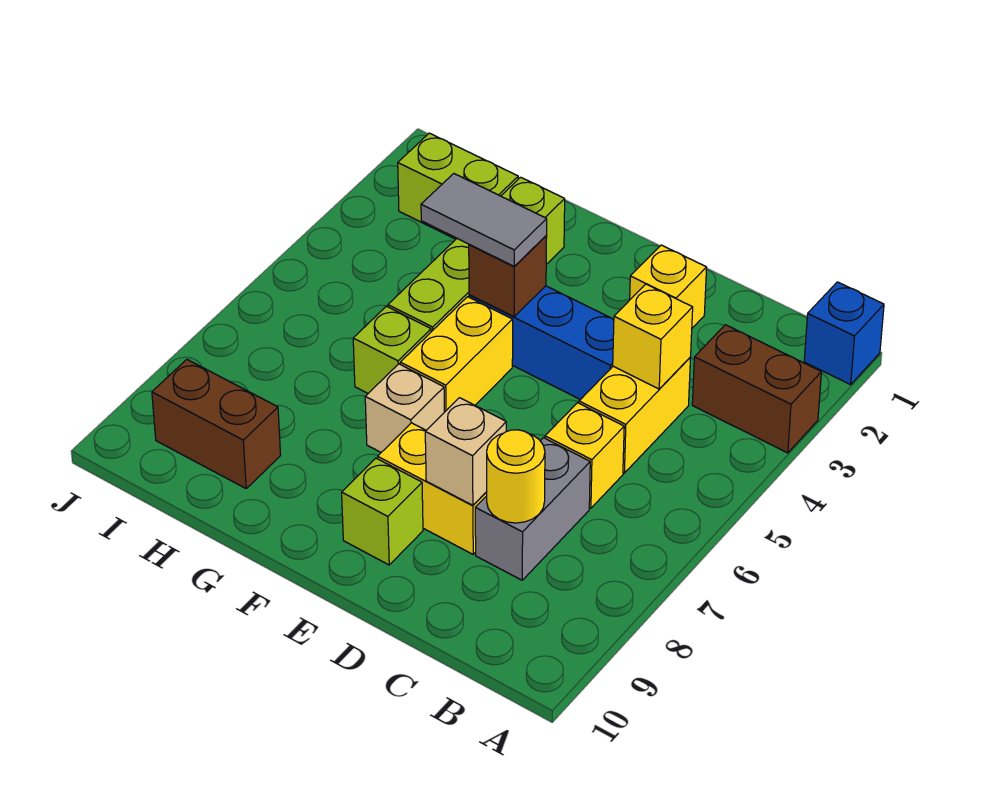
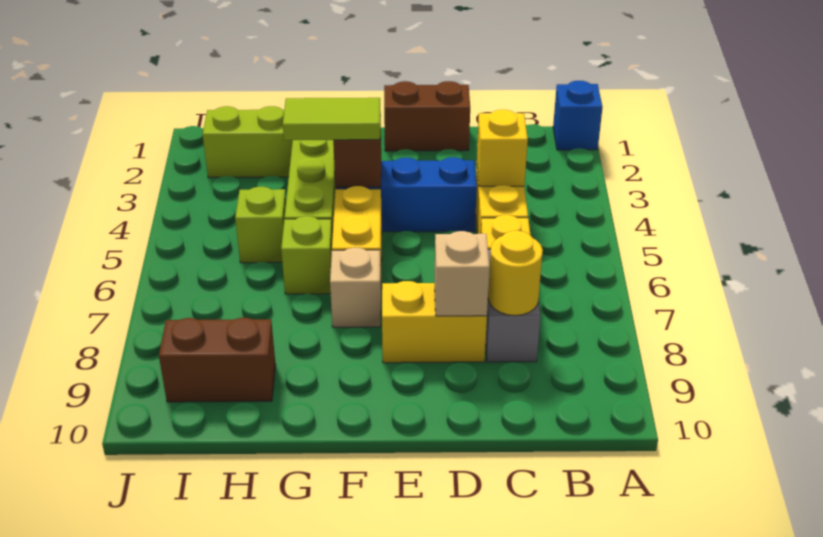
brown 1x2 brick [692,325,821,453] -> brown 1x2 brick moved to [384,81,470,151]
yellow 1x1 brick [630,245,707,328] -> none
lime 1x1 brick [342,458,423,565] -> lime 1x1 brick moved to [235,187,286,263]
grey 1x2 tile [421,174,547,266] -> lime 1x2 tile [283,98,381,140]

